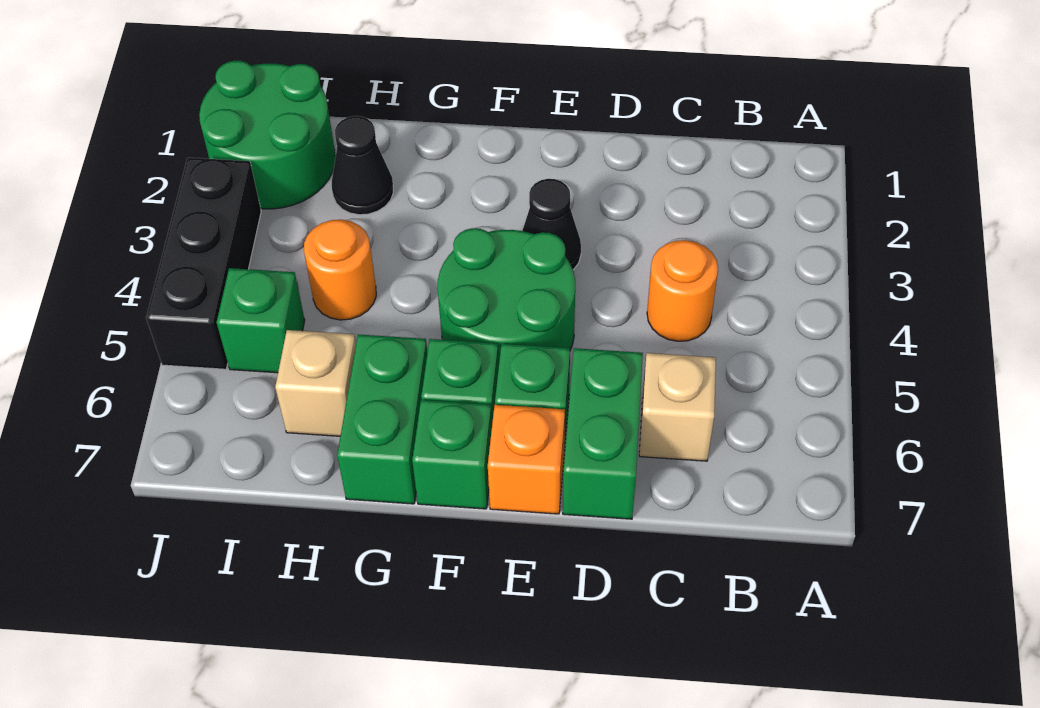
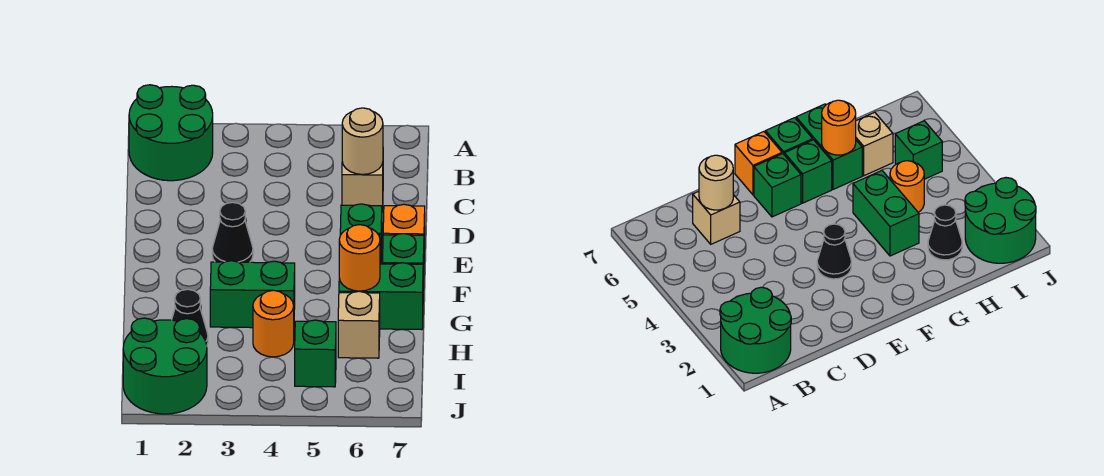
orange 1x1 round brick [647,240,718,341] -> orange 1x1 round brick moved to [339,225,380,291]
none -> tan 1x1 round brick [342,108,383,174]
green 1x2 brick [563,348,643,519] -> green 1x2 brick moved to [210,261,295,328]
green 2x2 round brick [437,228,575,360] -> green 2x2 round brick moved to [129,85,213,181]
black 1x3 brick [146,158,261,369] -> none

